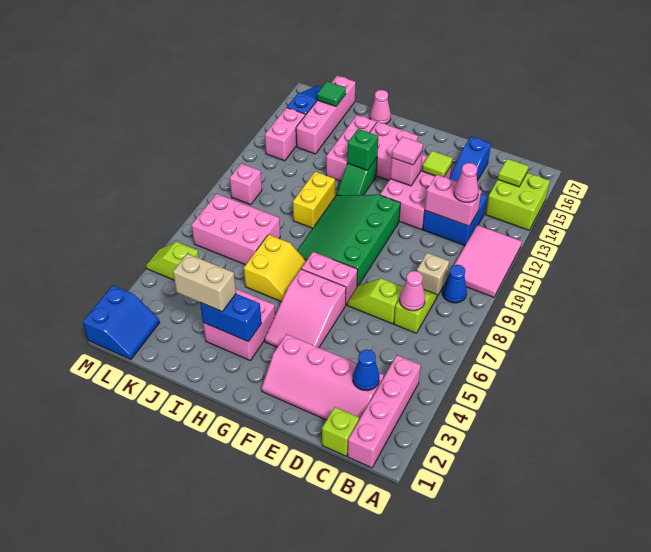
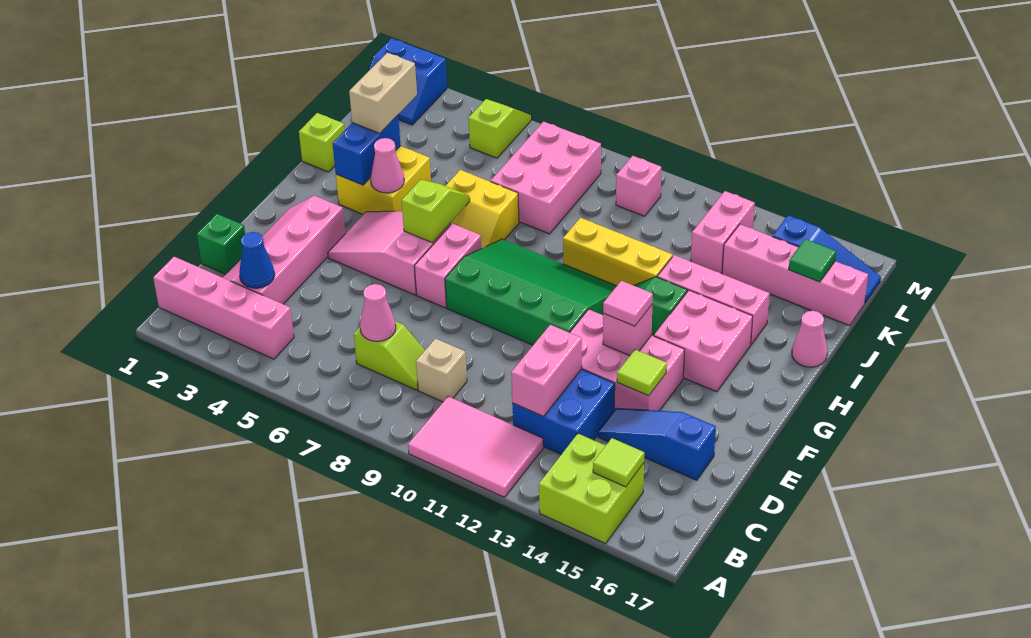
blue 1x1 cone [442,265,467,303] -> none
lime 1x1 brick [322,407,359,456] -> lime 1x1 brick moved to [299,113,344,172]
pink 1x1 cone [454,163,479,202] -> pink 1x1 cone moved to [371,138,404,193]
lime 1x2 slope [347,278,403,324] -> lime 1x2 slope moved to [402,180,470,243]
pink 2x2 brick [203,289,275,360] -> yellow 2x2 brick [336,146,431,214]
green 1x1 brick [347,129,378,171] -> green 1x1 brick moved to [197,214,245,274]
yellow 1x2 brick [293,172,335,228] -> yellow 1x3 brick [563,218,673,286]
pink 1x2 brick [265,108,305,161] -> pink 1x2 brick turned to [691,191,755,273]

